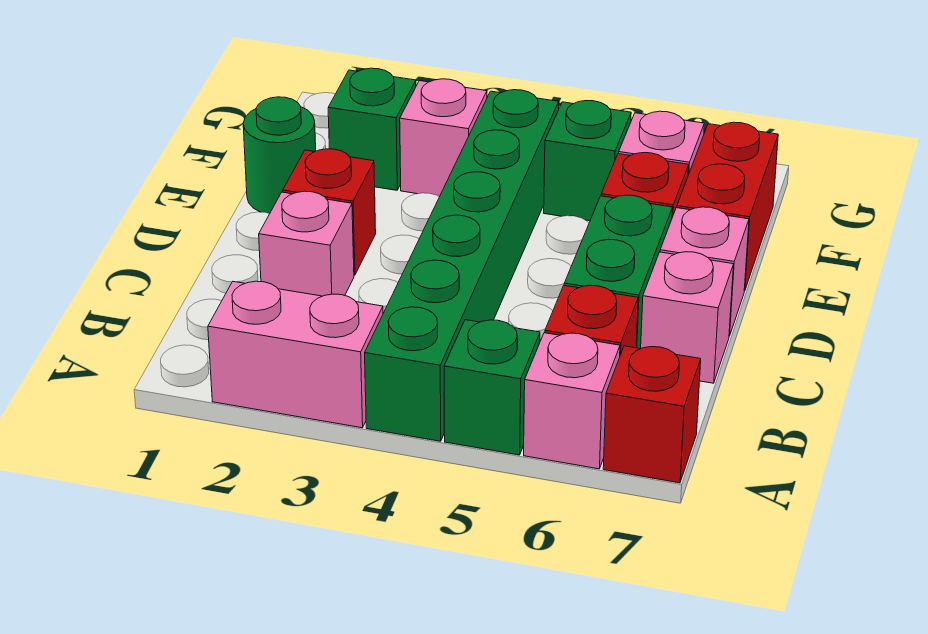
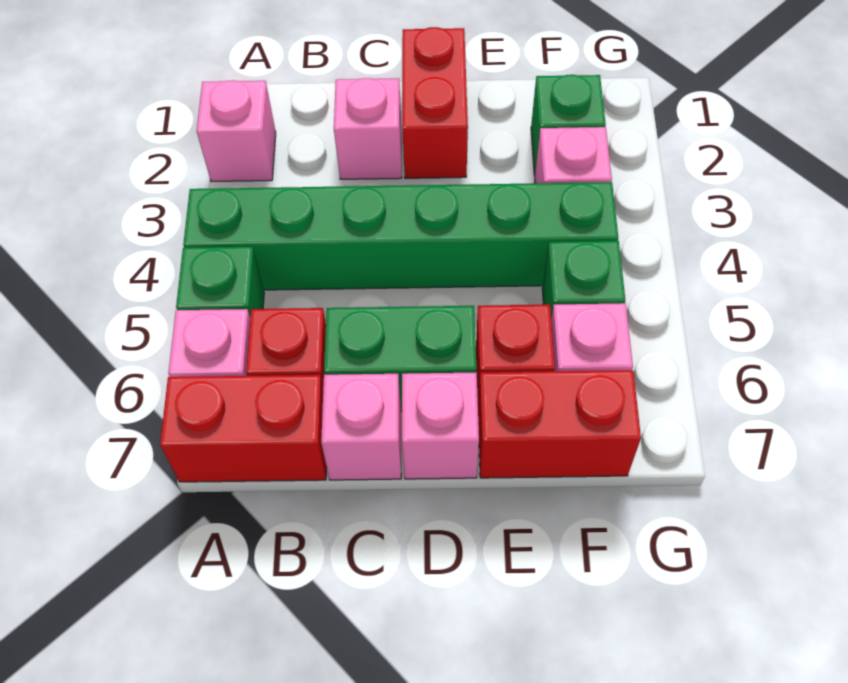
pink 1x2 brick [208,281,383,428] -> pink 1x1 brick [197,80,276,182]
red 1x1 brick [603,346,701,483] -> red 1x2 brick [160,375,327,482]
red 1x1 brick [283,149,376,275] -> red 1x2 brick [402,27,468,178]
green 1x1 round brick [243,97,316,214] -> none

